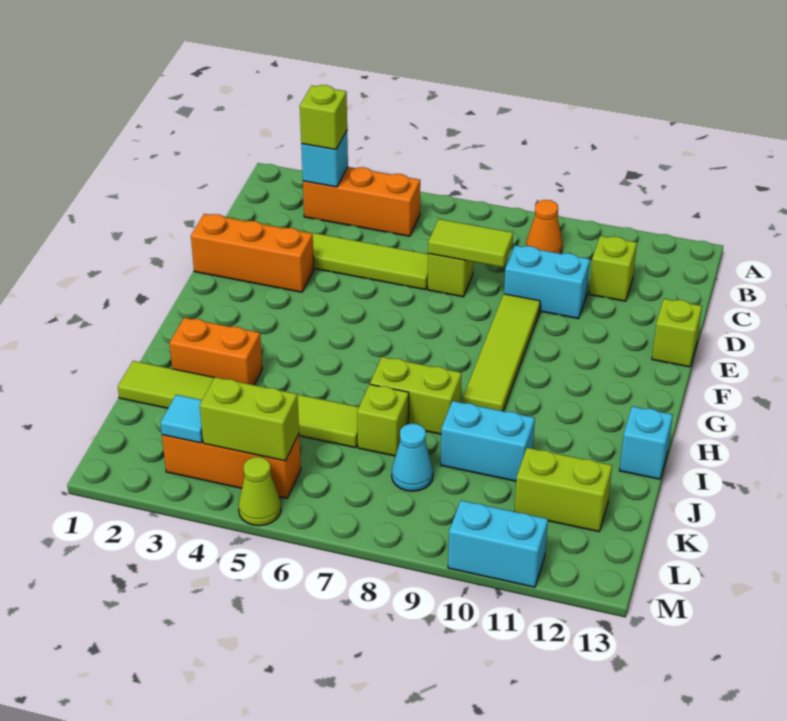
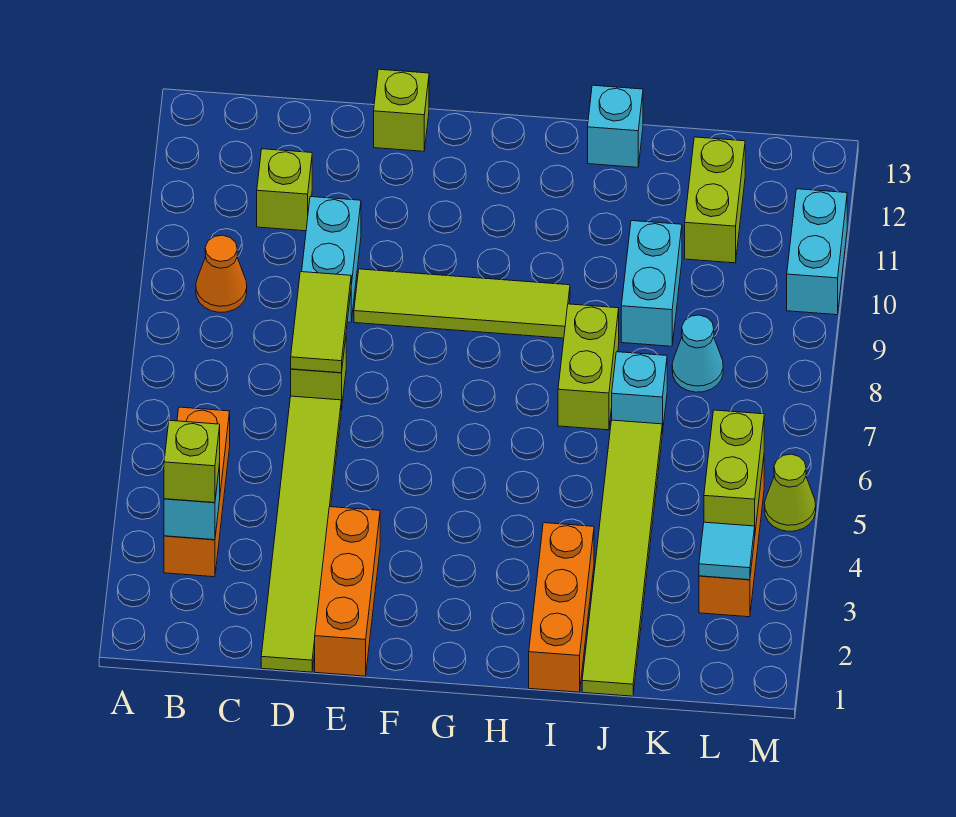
orange 1x2 brick [170,318,262,385] -> orange 1x3 brick [529,523,594,692]
lime 1x1 brick [357,384,409,456] -> cyan 1x1 brick [612,352,667,434]

